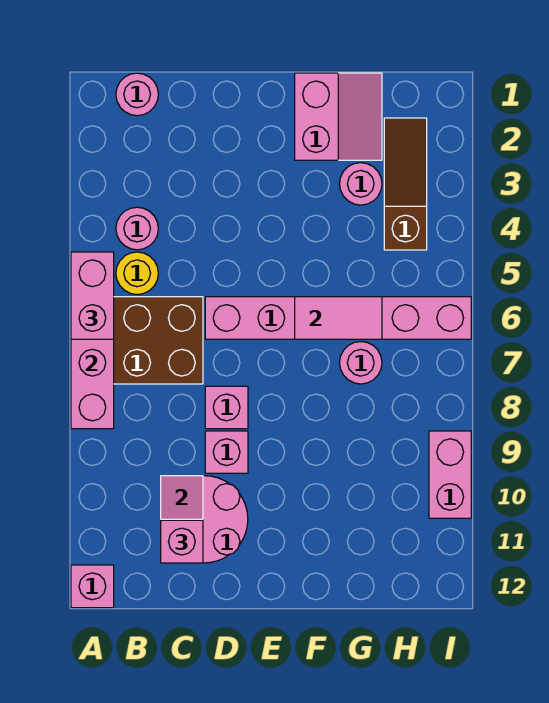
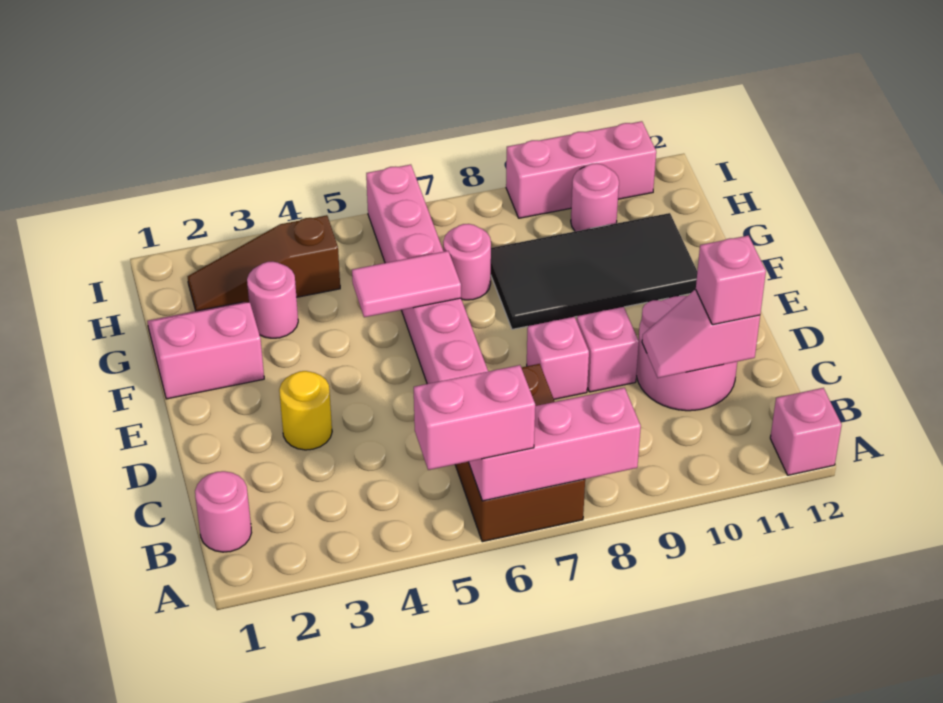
pink 1x1 round brick [116,207,158,250] -> pink 1x1 round brick moved to [571,163,619,231]
yellow 1x1 round brick [116,252,158,295] -> yellow 1x1 round brick moved to [279,371,332,450]
pink 1x2 tile [295,297,382,339] -> pink 1x2 tile turned to [352,251,461,317]
none -> black 2x4 tile [491,213,697,329]
pink 1x2 brick [429,431,471,518] -> pink 1x3 brick [506,121,656,218]

